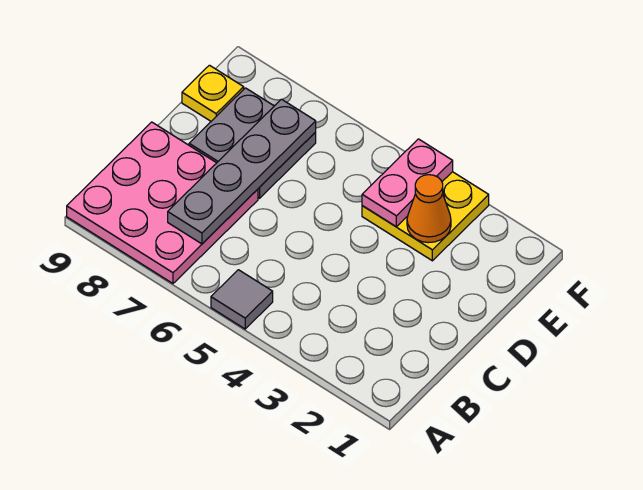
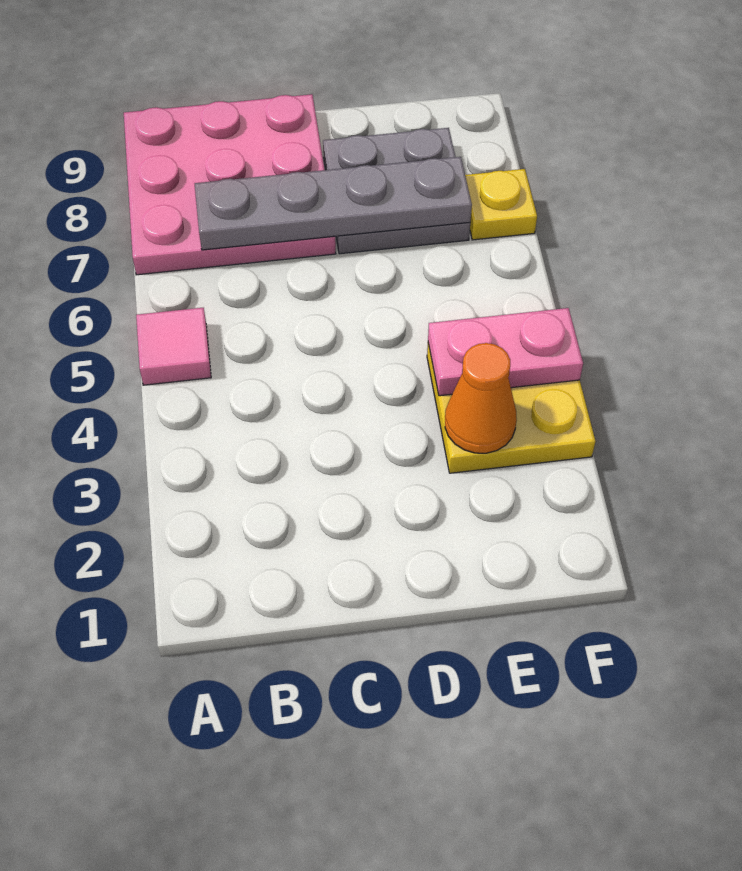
grey 1x1 tile [211,270,273,329] -> pink 1x1 tile [136,308,211,385]
yellow 1x1 plate [182,65,244,121] -> yellow 1x1 plate moved to [465,169,537,240]

